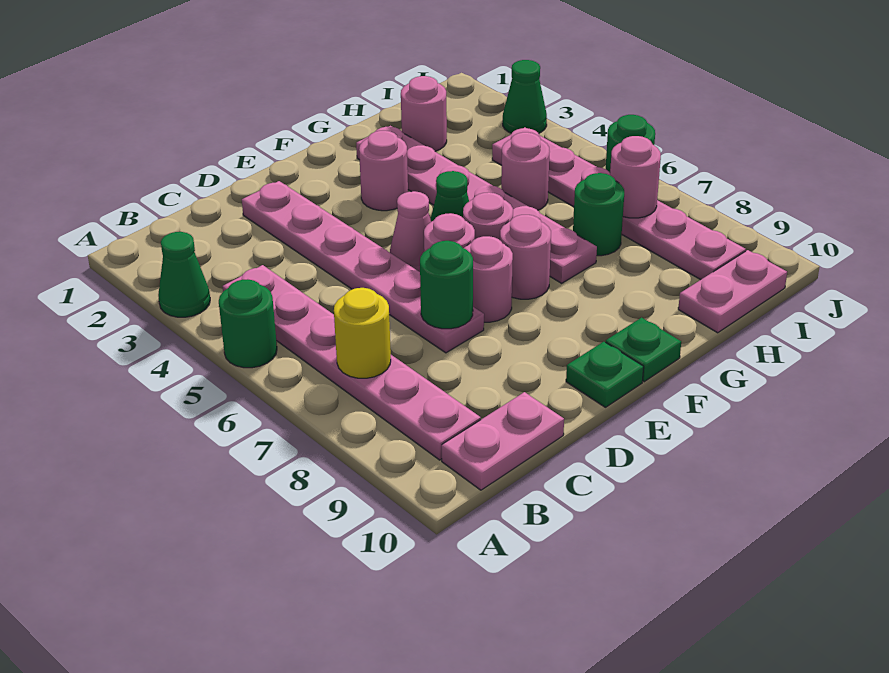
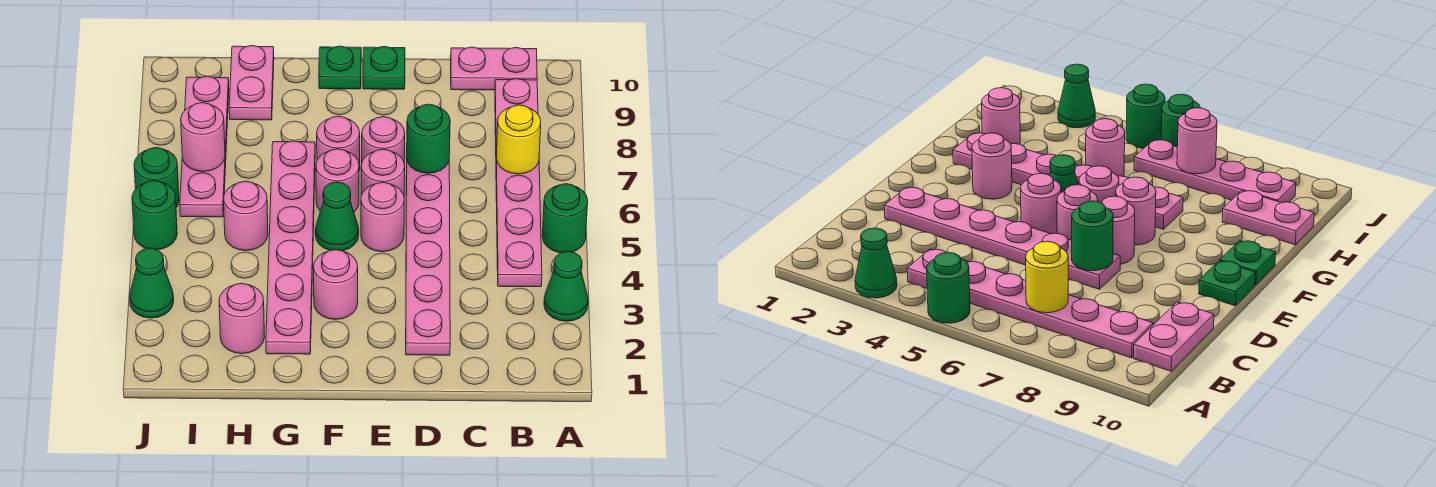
pink 1x1 cone [390,191,431,272] -> pink 1x1 round brick [361,182,404,252]
green 1x1 round brick [573,173,624,256] -> green 1x1 round brick moved to [132,181,177,250]
pink 1x2 plate [678,250,787,333] -> pink 1x2 plate turned to [229,45,274,120]
pink 1x6 plate [492,127,746,280] -> pink 1x4 plate [180,76,229,217]

